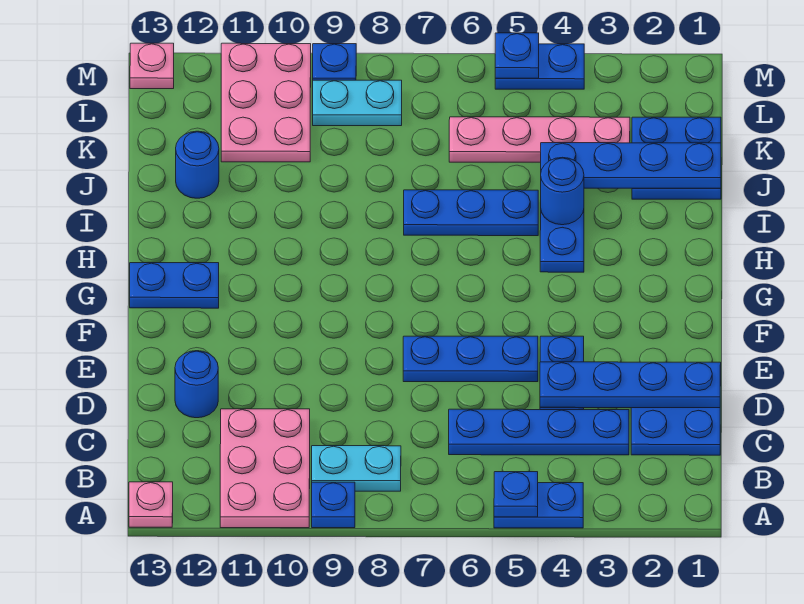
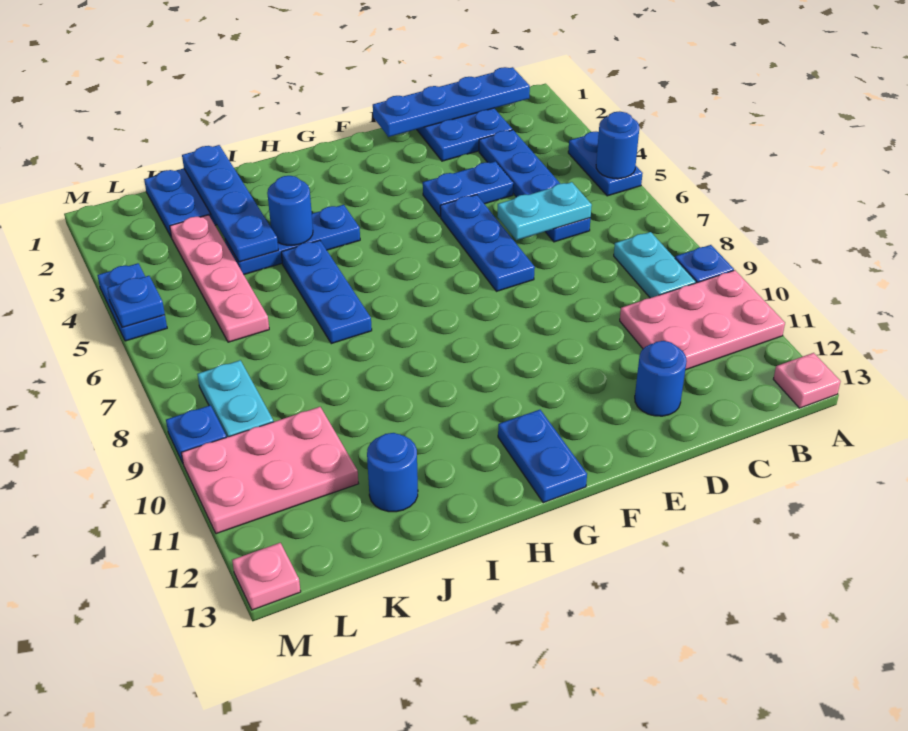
blue 1x1 plate [494,472,538,517] -> blue 1x1 round brick [596,111,639,179]
none -> cyan 1x2 plate [497,182,592,240]
blue 1x4 plate [540,362,721,408] -> blue 1x4 plate turned to [373,67,530,137]

